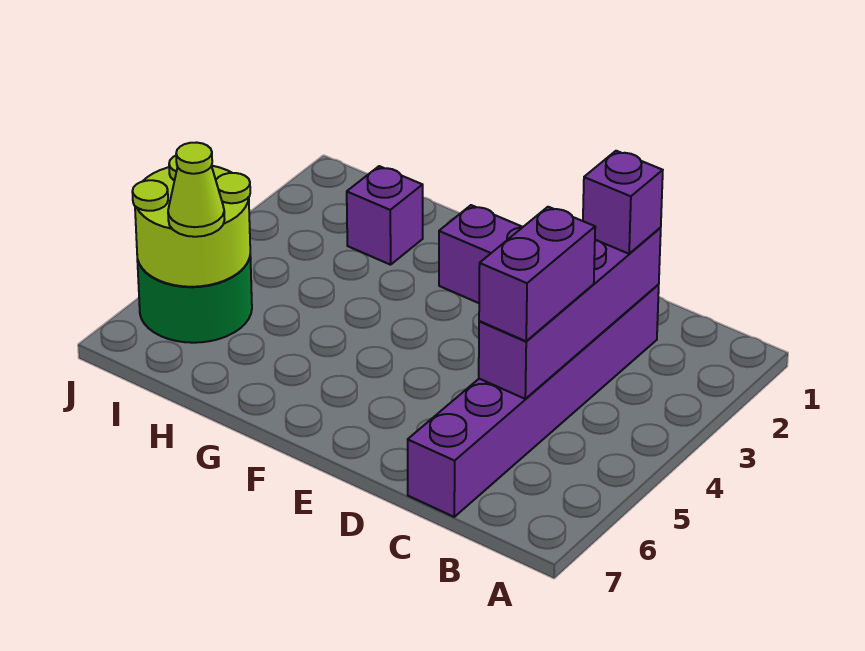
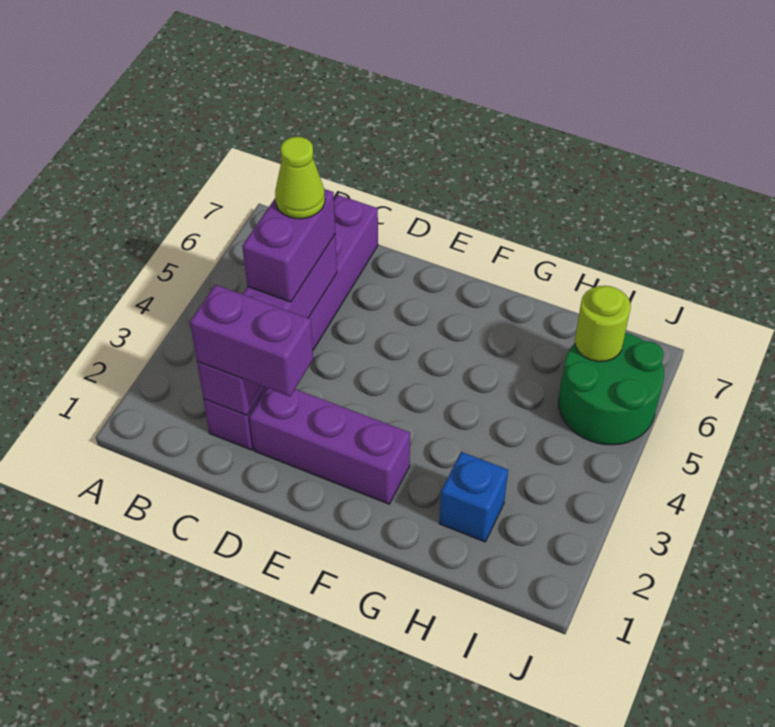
purple 1x1 brick [583,151,663,254] -> purple 1x2 brick [190,285,313,396]
purple 1x1 brick [347,166,423,265] -> blue 1x1 brick [439,452,508,542]
lime 2x2 round brick [132,156,250,287] -> lime 1x1 round brick [575,286,631,362]
lime 1x1 cone [168,143,225,237] -> lime 1x1 cone moved to [275,137,325,219]

